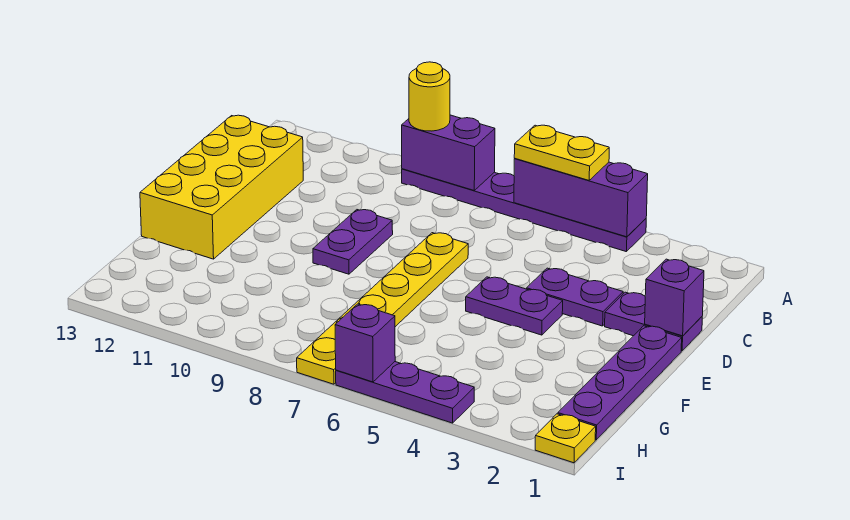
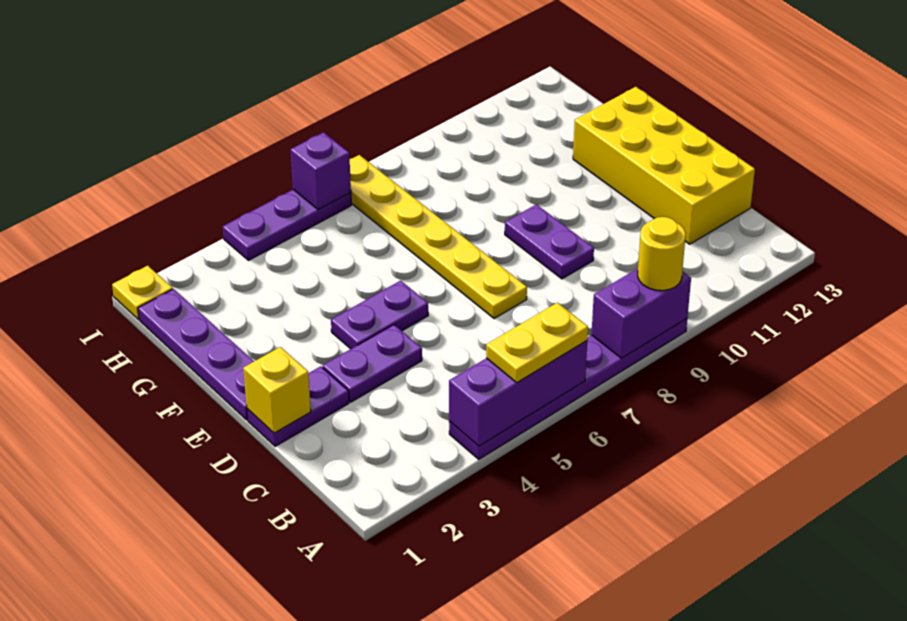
purple 1x1 brick [645,259,704,336] -> yellow 1x1 brick [243,347,311,433]

